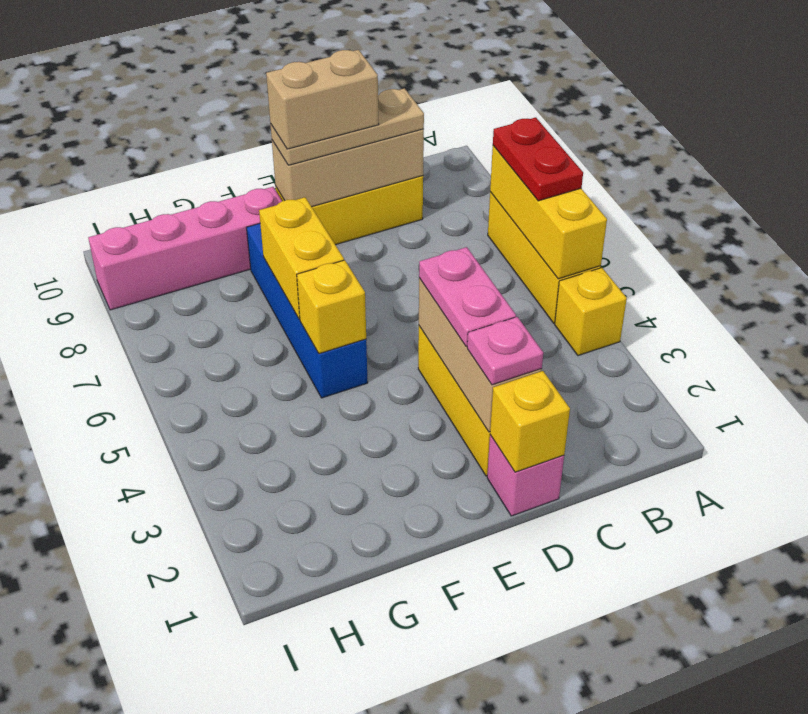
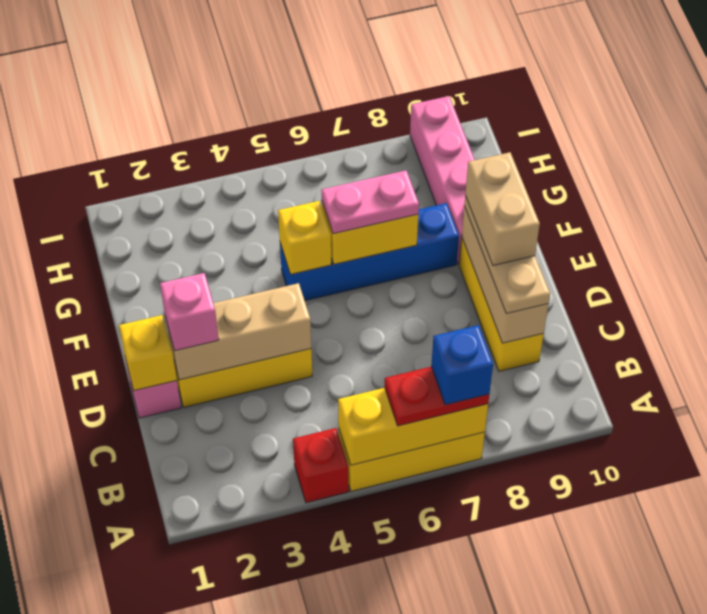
yellow 1x1 brick [555,268,627,356] -> red 1x1 brick [293,428,349,503]
none -> blue 1x1 brick [431,325,493,405]
pink 1x1 plate [467,317,543,385] -> pink 1x1 brick [160,273,219,351]
pink 1x2 plate [419,247,516,346] -> pink 1x2 plate moved to [321,170,419,234]

